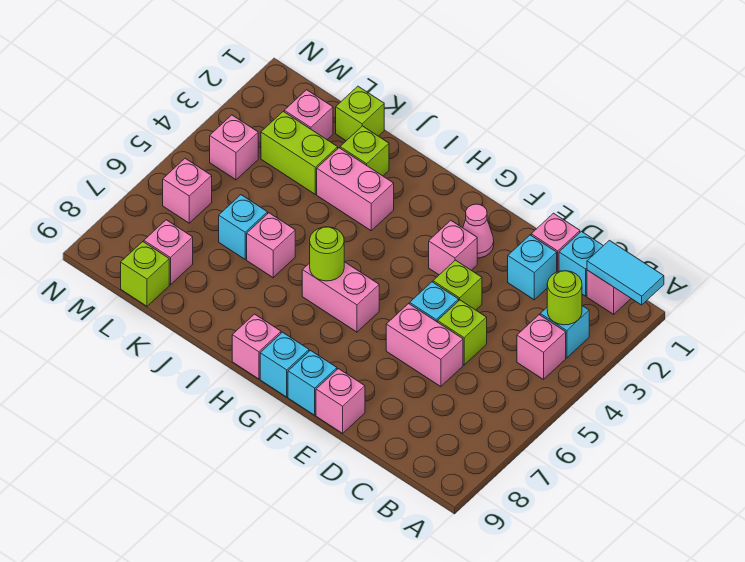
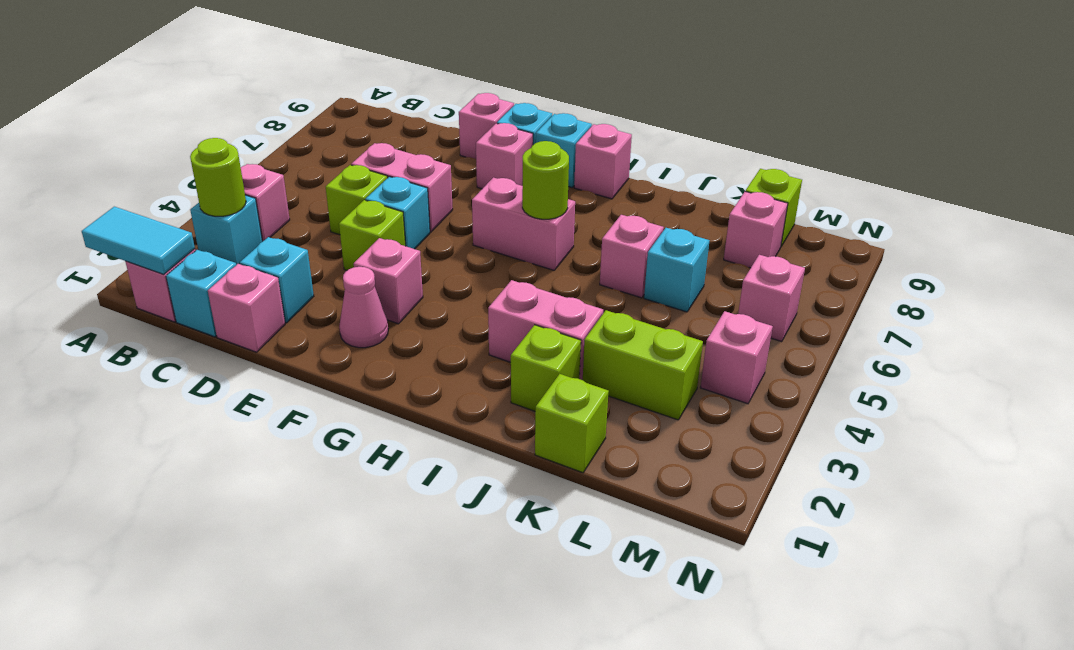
pink 1x1 brick [284,90,333,139] -> pink 1x1 brick moved to [476,123,533,189]

